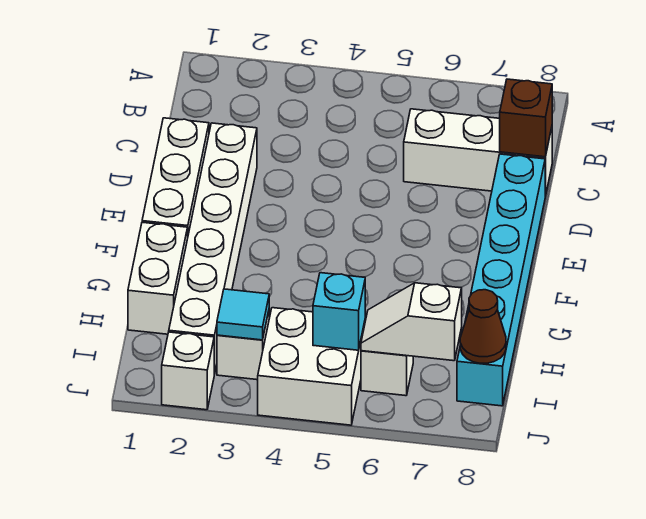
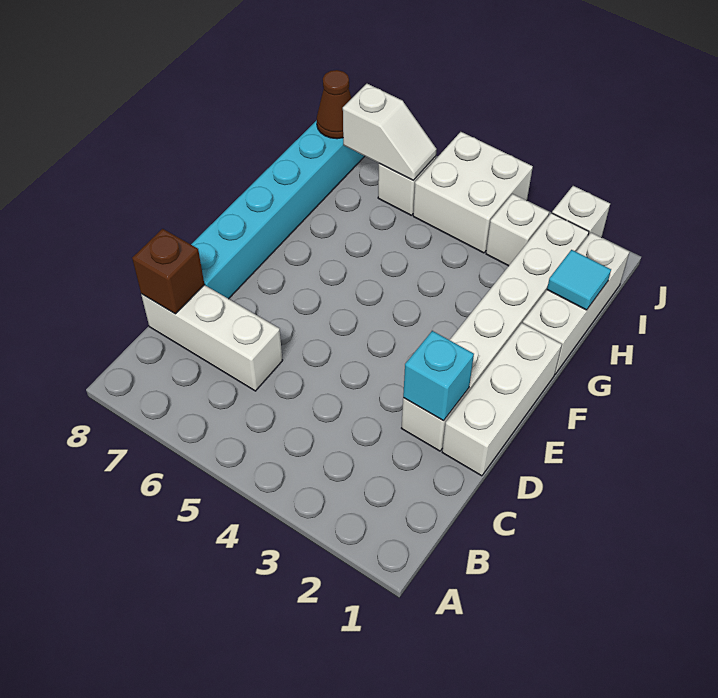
white 1x2 brick [128,222,188,334] -> white 1x3 brick [523,233,629,374]
cyan 1x1 tile [217,289,269,340] -> cyan 1x1 tile moved to [547,250,611,310]
cyan 1x1 brick [313,273,365,350] -> cyan 1x1 brick moved to [403,331,474,421]

